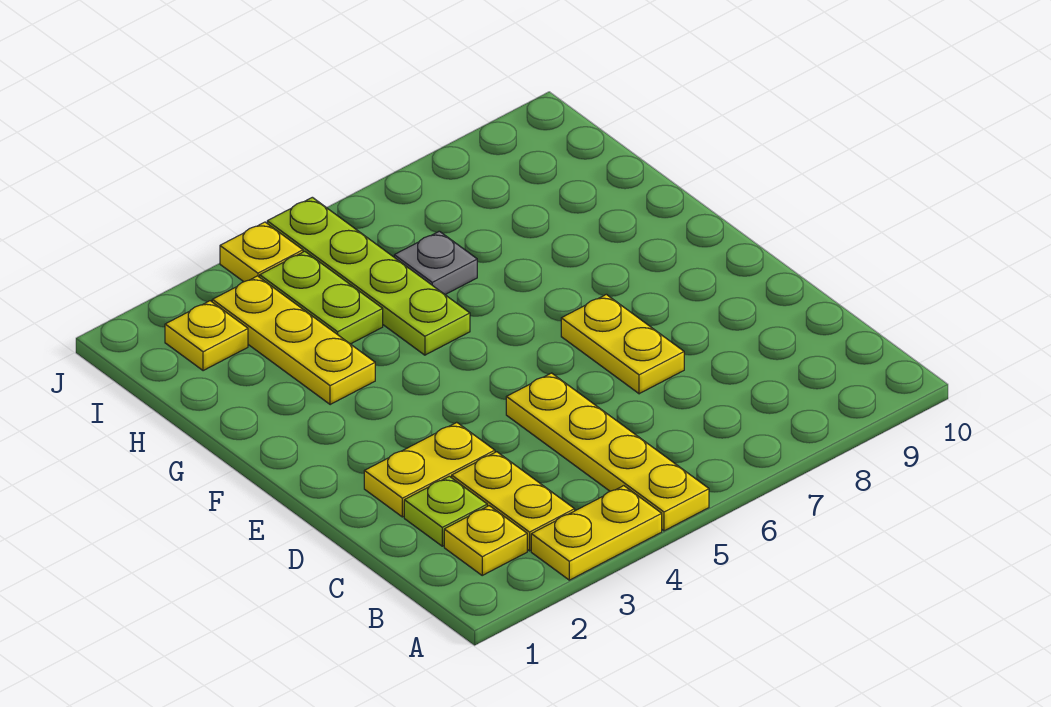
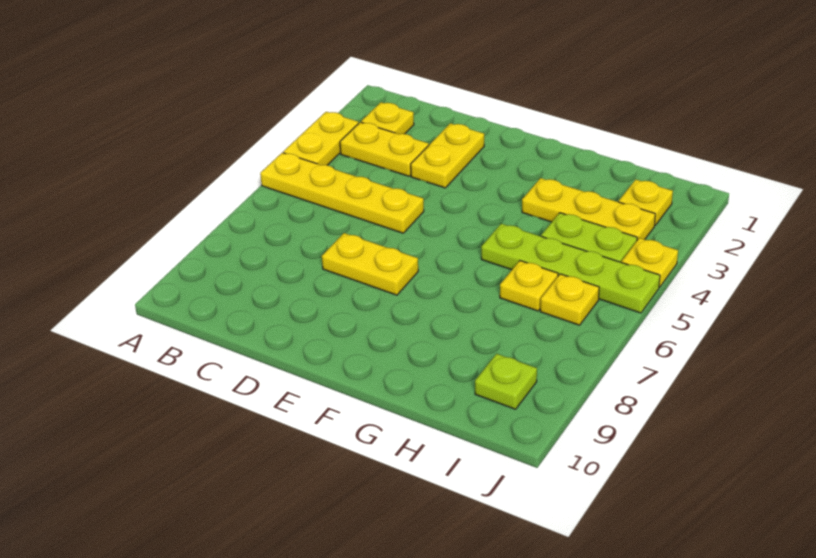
lime 1x1 plate [404,476,487,546] -> lime 1x1 plate moved to [475,354,537,409]
grey 1x1 plate [394,231,477,295] -> yellow 1x1 plate [500,261,558,311]
none -> yellow 1x1 plate [540,274,599,325]

